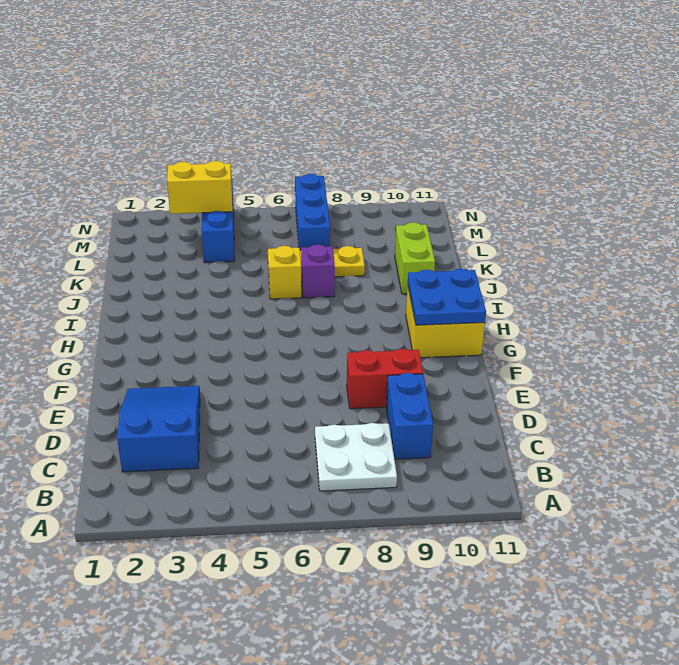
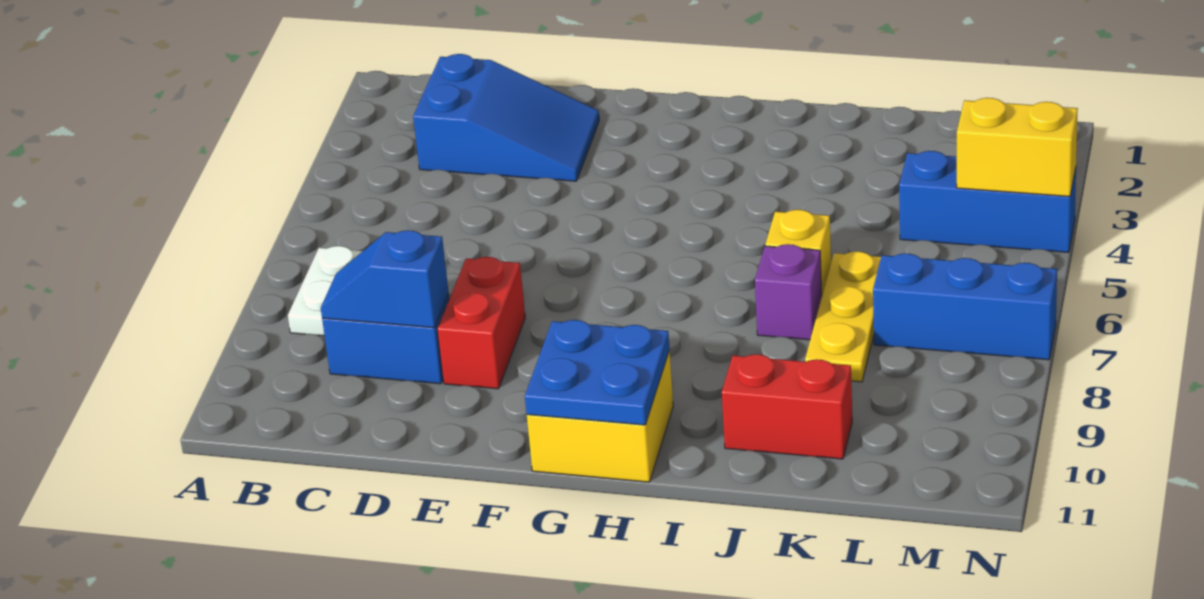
none -> blue 1x2 slope [321,230,449,328]
lime 1x2 brick [395,222,435,294] -> red 1x2 brick [722,354,852,459]
yellow 1x2 brick [167,161,233,214] -> yellow 1x2 brick turned to [957,98,1078,197]

